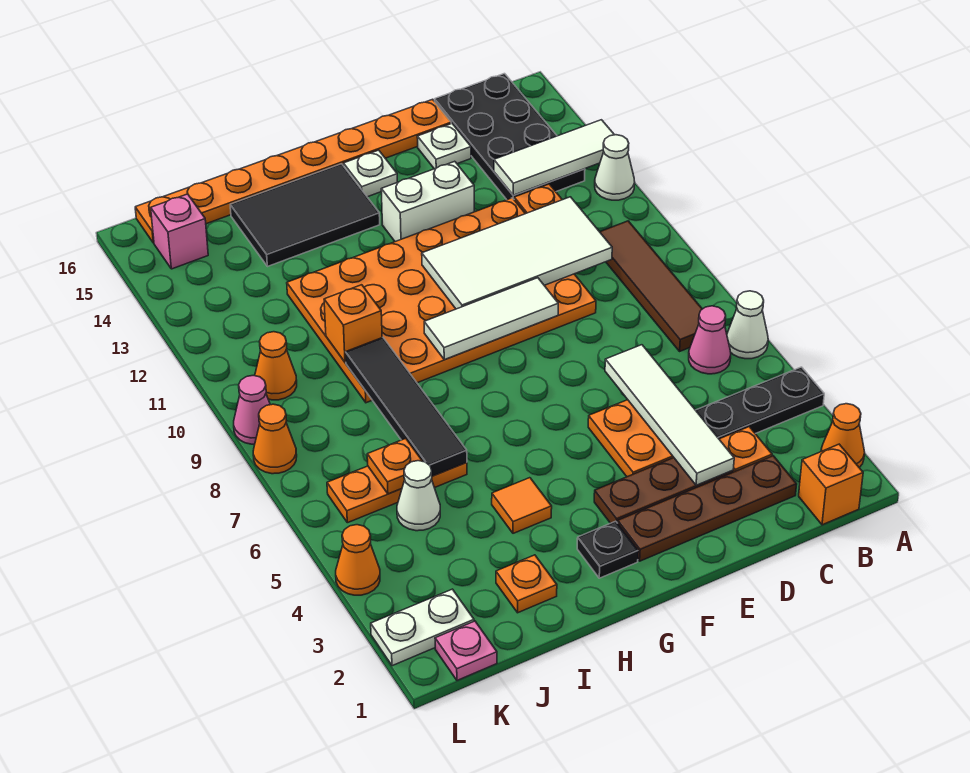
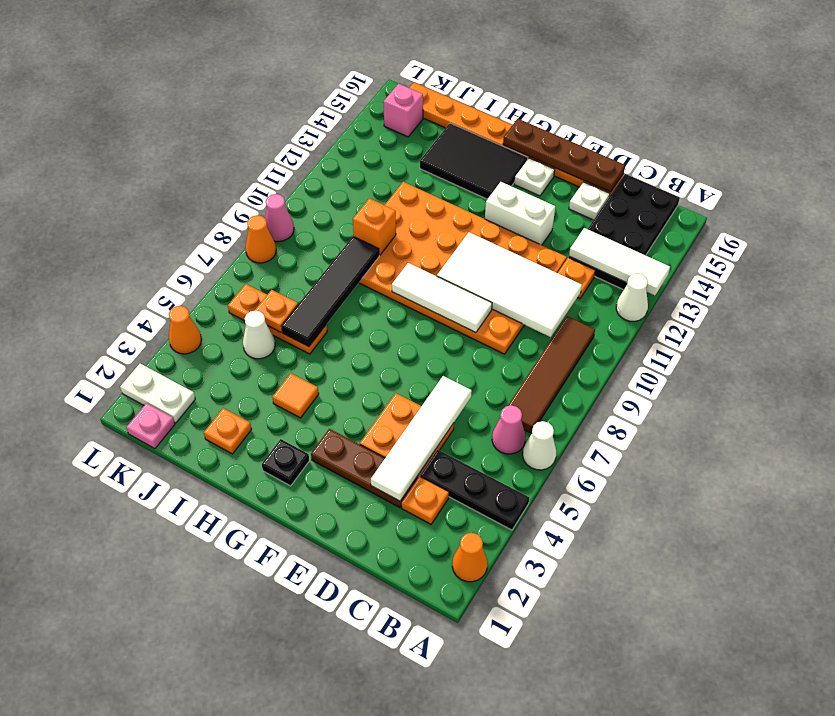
orange 1x1 brick [799,444,863,525] -> none
brown 1x4 plate [618,456,797,561] -> brown 1x4 plate moved to [503,119,625,192]
orange 1x1 cone [255,332,297,400] -> none

